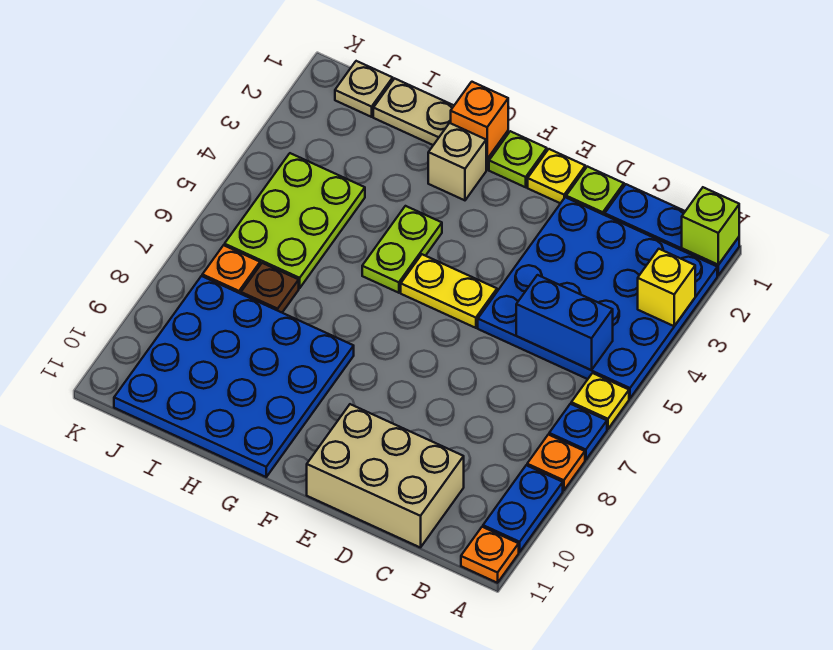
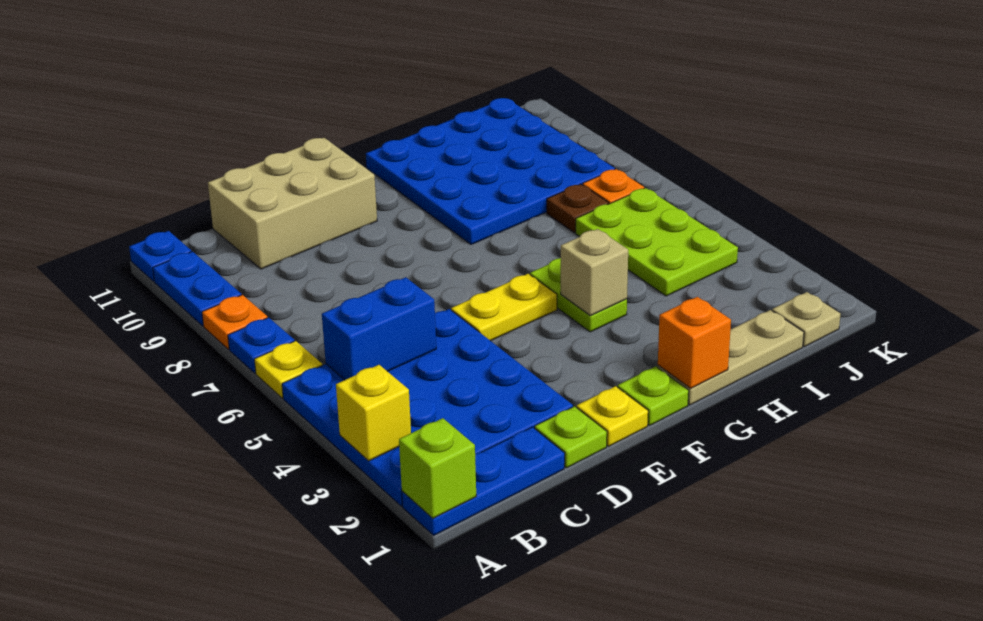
orange 1x1 plate [461,527,519,583] -> blue 1x1 plate [129,231,192,282]
tan 1x1 brick [428,123,486,200] -> tan 1x1 brick moved to [561,229,628,316]

